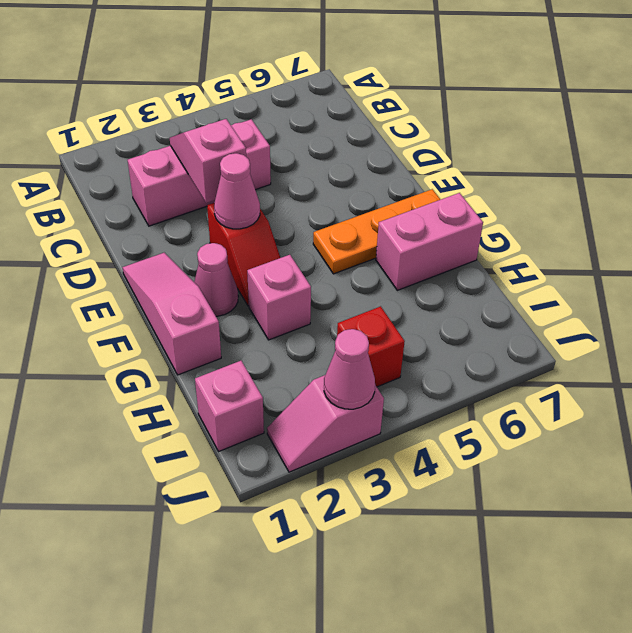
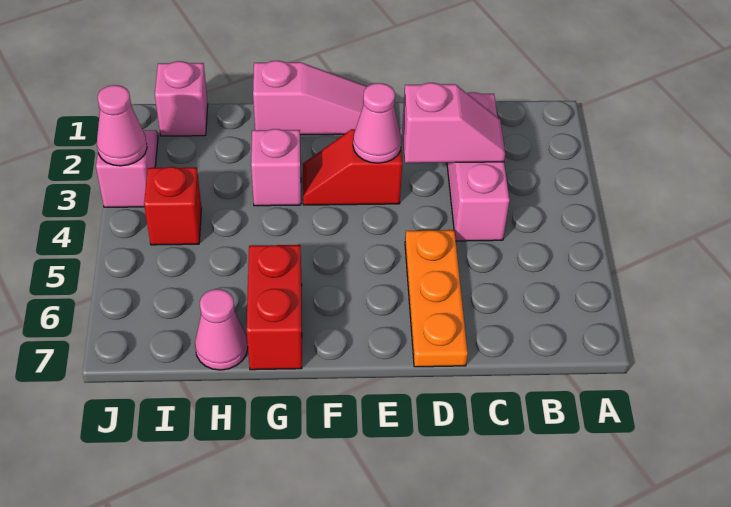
pink 1x1 cone [194,243,238,316] -> pink 1x1 cone moved to [195,289,248,370]
orange 1x3 plate [313,189,441,274] -> orange 1x3 plate moved to [405,230,468,367]
pink 1x2 brick [376,193,483,290] -> red 1x2 brick [247,245,302,370]

